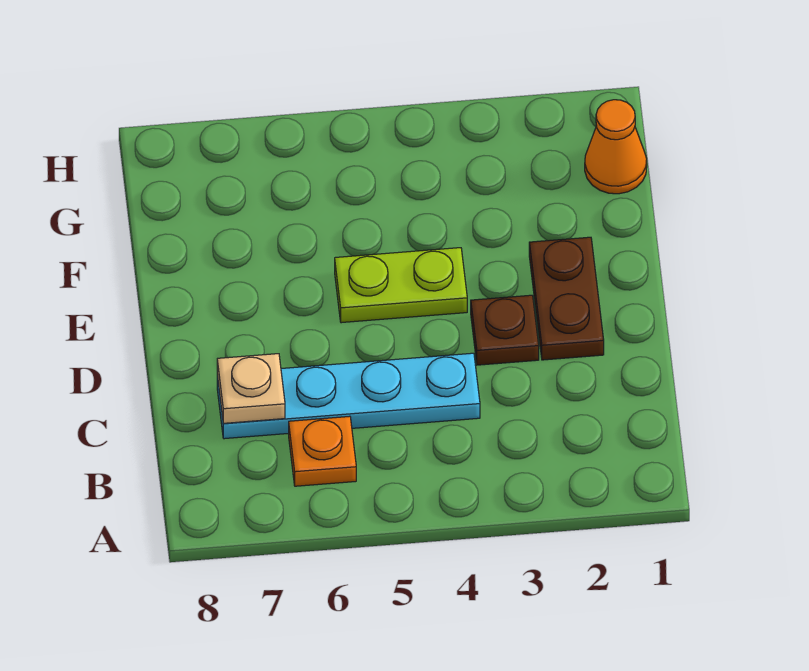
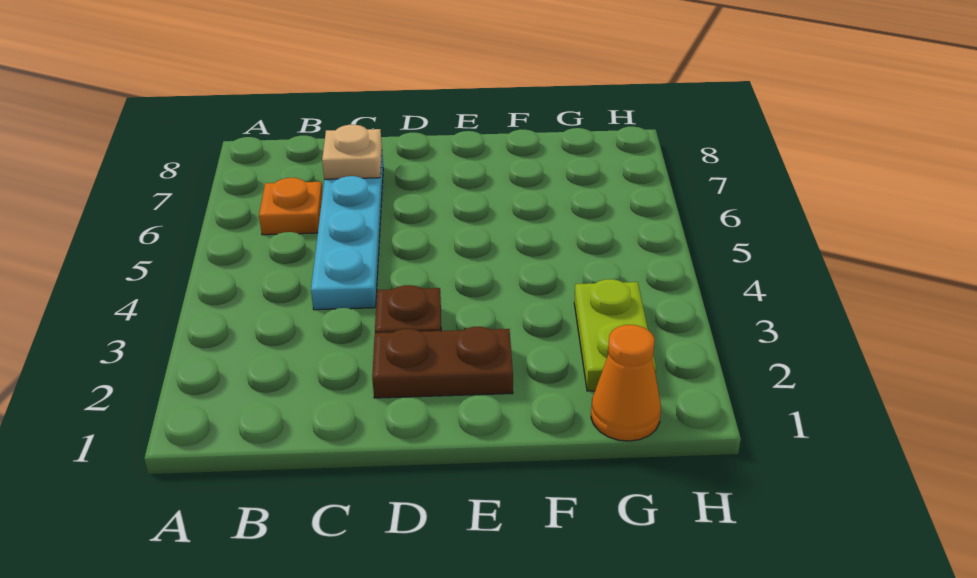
lime 1x2 plate [335,248,467,323] -> lime 1x2 plate moved to [574,279,656,391]

